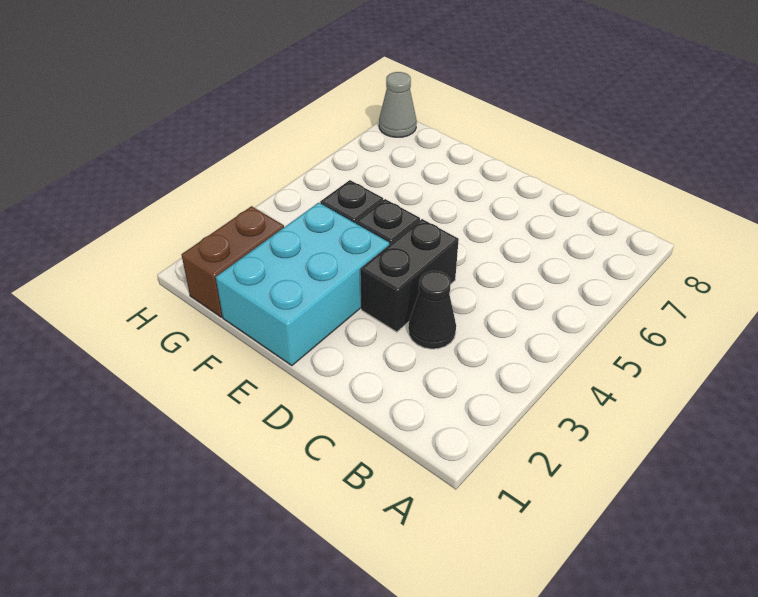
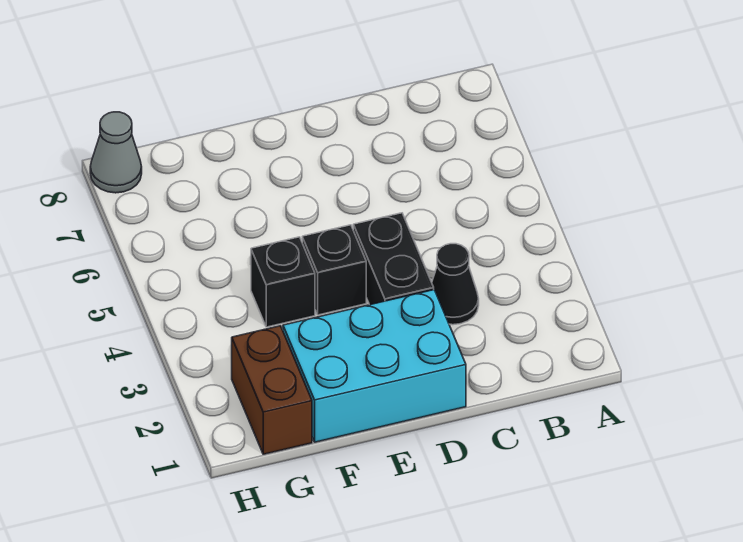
cyan 2x3 brick [216,203,389,366] -> cyan 2x3 brick turned to [283,290,466,442]

